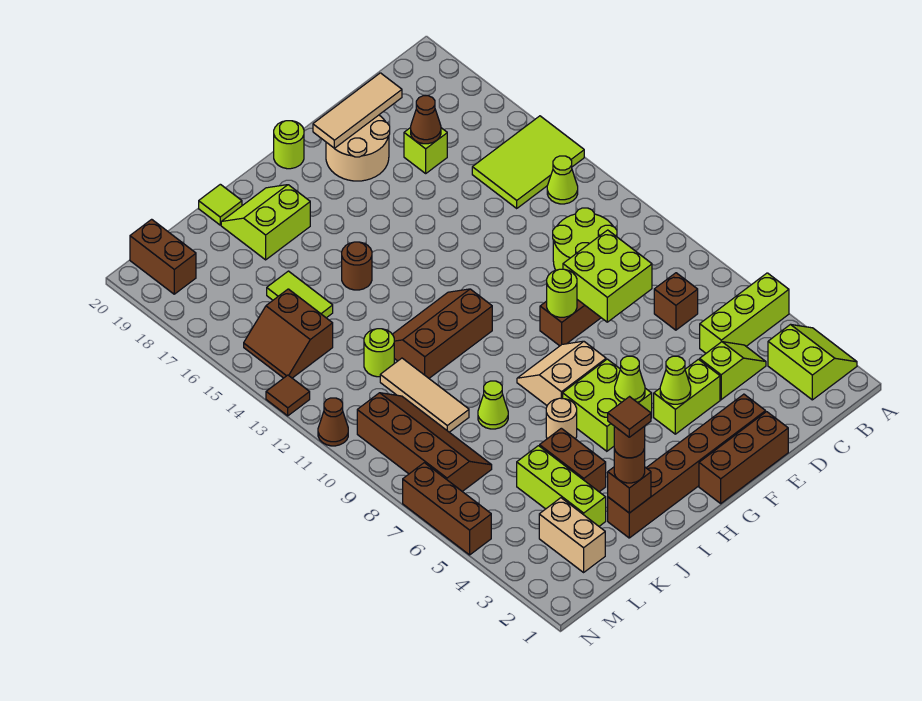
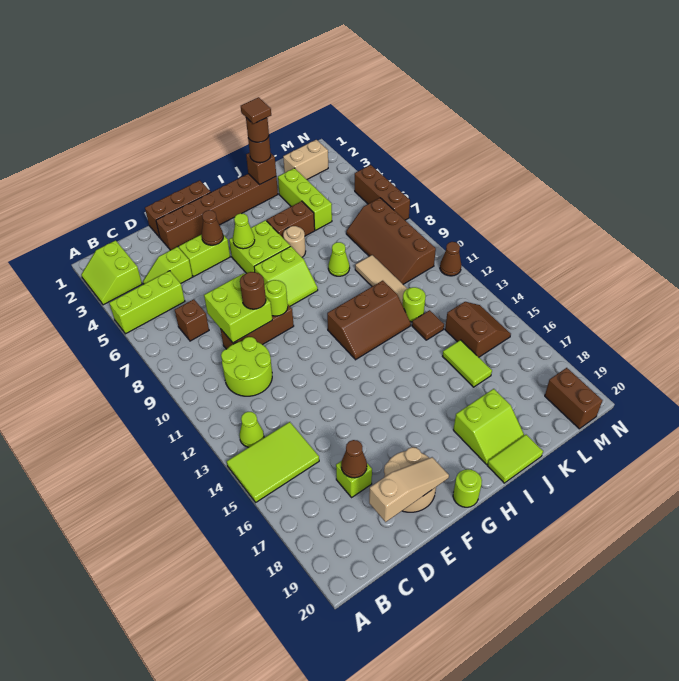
tan 1x3 tile [313,73,402,148] -> tan 1x3 slope [369,457,449,522]
lime 1x1 cone [660,356,691,404] -> brown 1x1 cone [201,210,223,245]
tan 2x2 slope [517,341,606,405] -> lime 2x2 slope [254,246,318,306]
brown 1x1 round brick [342,242,372,290] -> brown 1x1 round brick moved to [240,272,266,309]
brown 1x2 brick [540,428,606,492] -> brown 1x2 brick turned to [266,201,315,239]
lime 1x1 tile [199,184,242,225] -> lime 1x2 tile [487,435,543,483]
tan 1x2 brick [539,498,605,572] -> tan 1x2 brick turned to [283,140,328,179]
brown 1x1 tile [266,375,310,416] -> brown 1x1 tile moved to [412,310,444,340]

